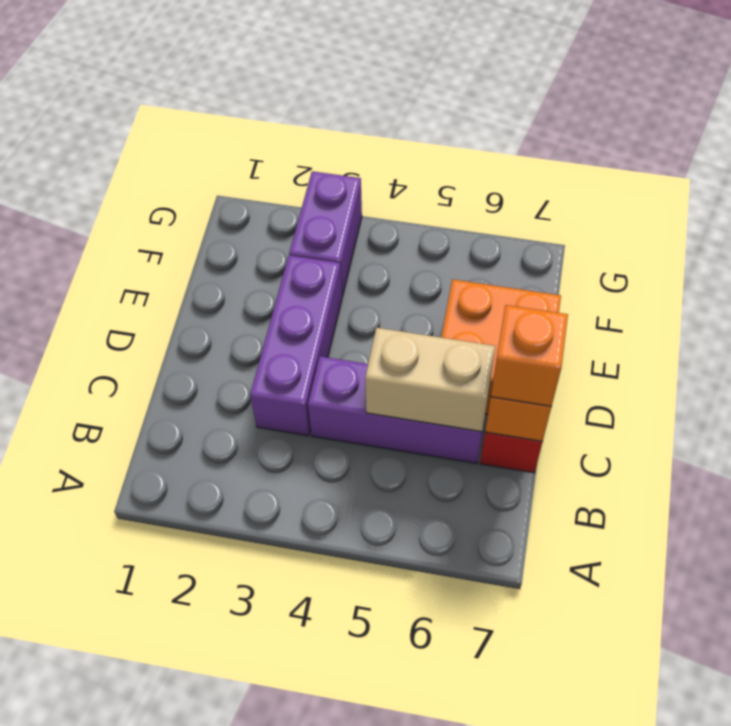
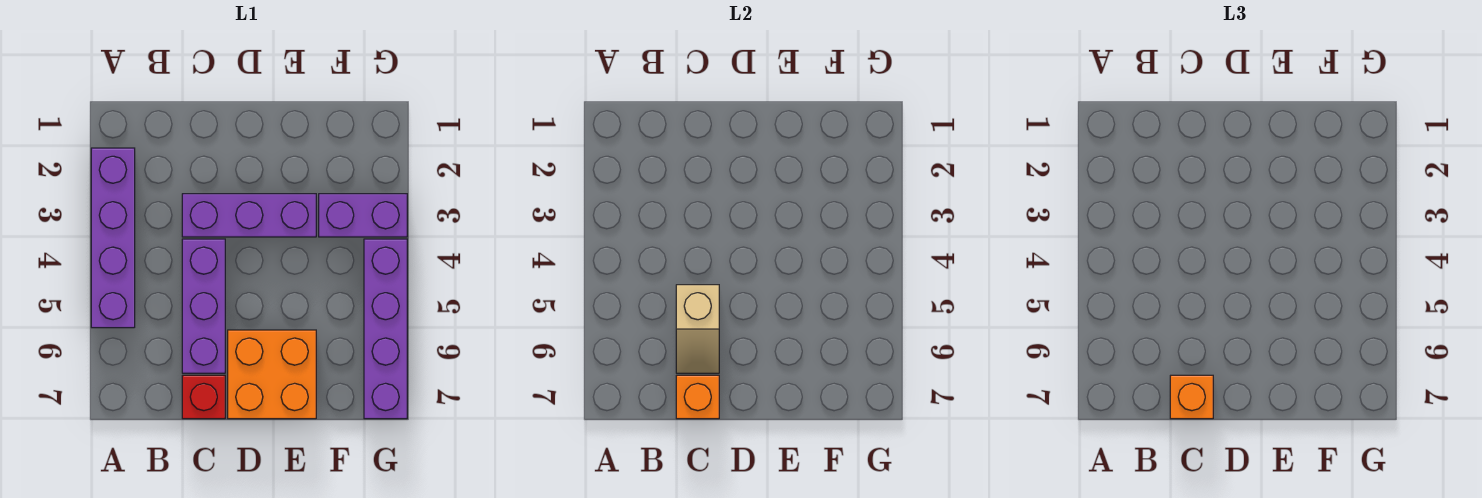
none -> purple 1x4 brick [91,148,135,328]
tan 1x2 brick [365,328,496,432] -> tan 1x2 slope [676,285,719,373]
none -> purple 1x4 brick [364,239,407,419]

